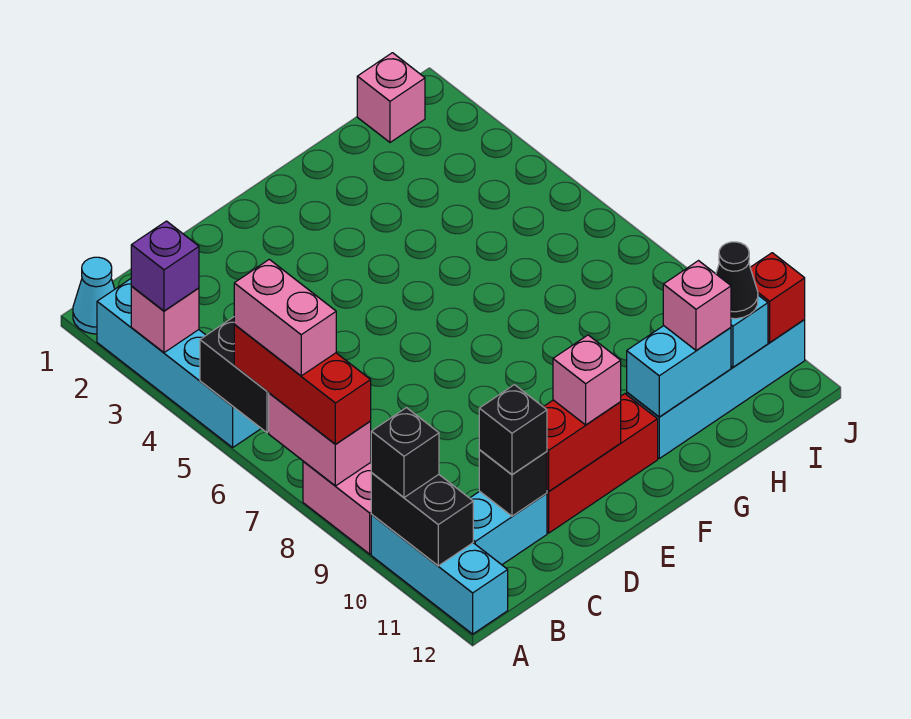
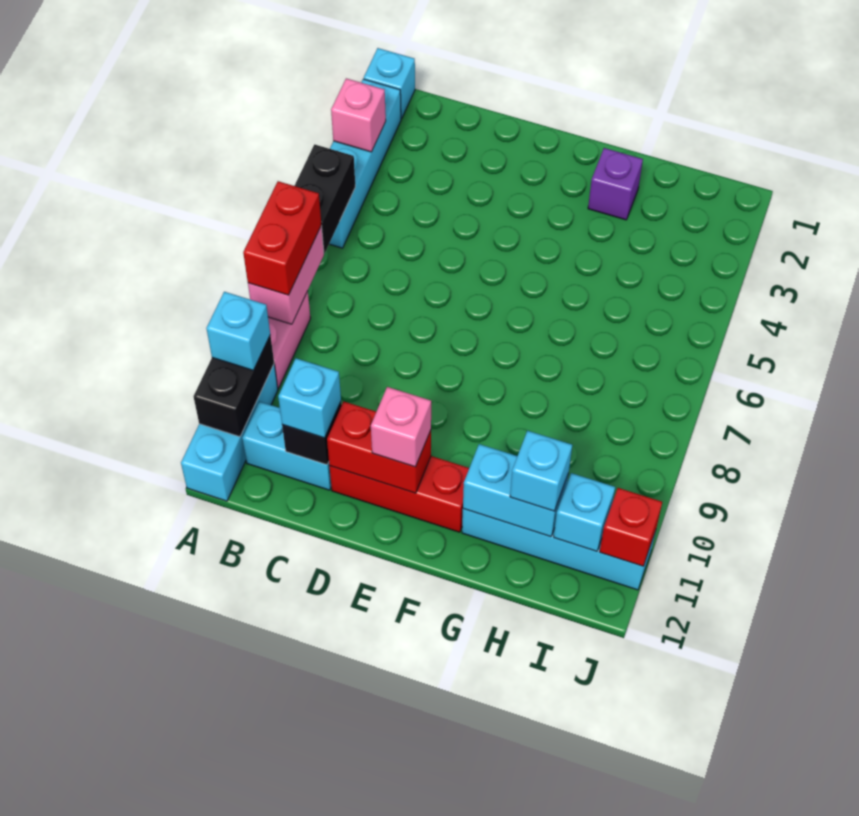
cyan 1x1 cone [73,257,115,334] -> cyan 1x1 brick [364,48,415,119]
purple 1x1 brick [131,221,199,311] -> purple 1x1 brick moved to [588,148,643,220]
red 1x3 brick [234,325,371,444] -> red 1x2 brick [243,181,321,295]
pink 1x2 brick [234,259,336,376] -> none
black 1x1 brick [371,408,439,497] -> cyan 1x1 brick [206,292,270,370]
black 1x1 brick [479,385,547,474] -> cyan 1x1 brick [278,358,341,438]
pink 1x1 brick [663,261,731,350] -> cyan 1x1 brick [510,431,572,511]
pink 1x1 brick [357,53,425,142] -> none
black 1x1 cone [716,242,758,319] -> none

